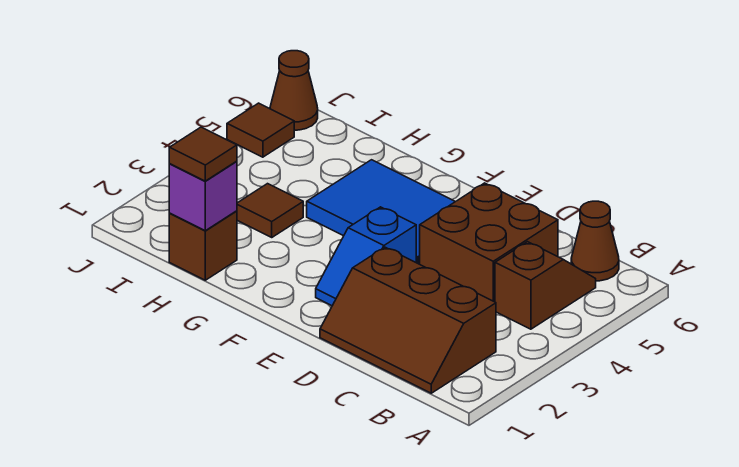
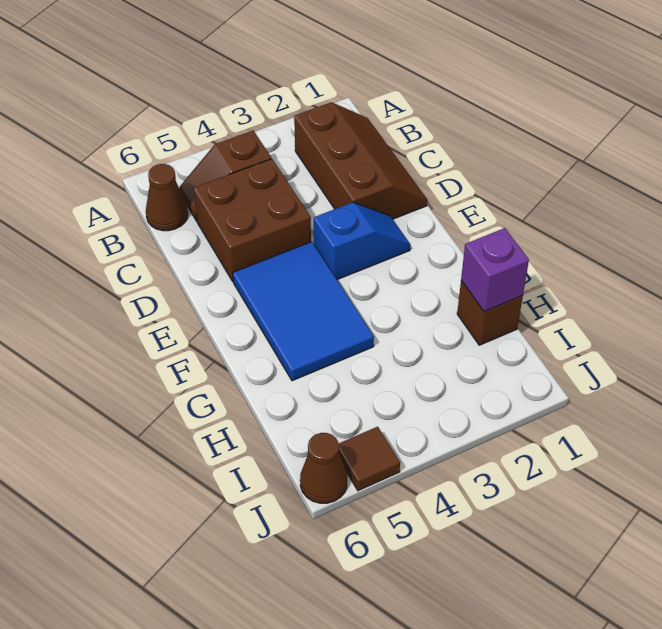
brown 1x1 tile [169,127,237,181] -> none
brown 1x1 tile [237,184,303,237] -> none

